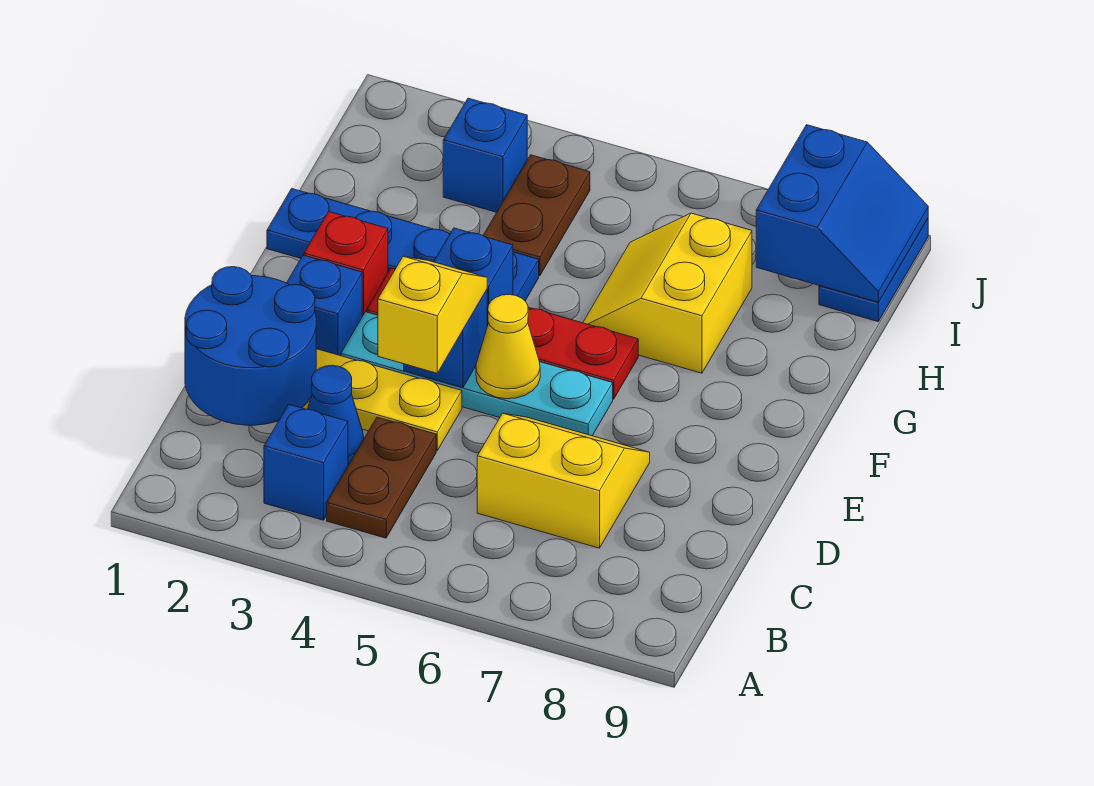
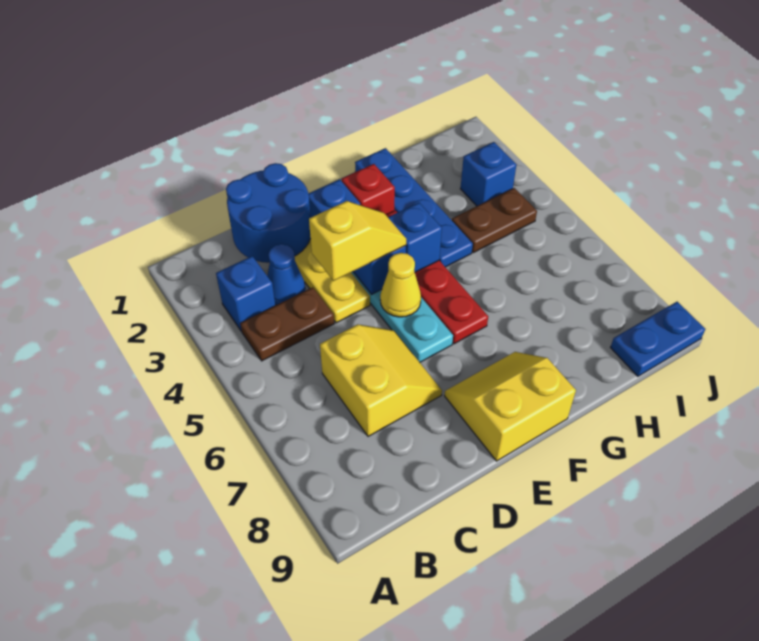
yellow 2x2 slope [583,213,752,373] -> yellow 2x2 slope moved to [445,352,576,461]
blue 2x2 slope [756,125,928,302] -> none

